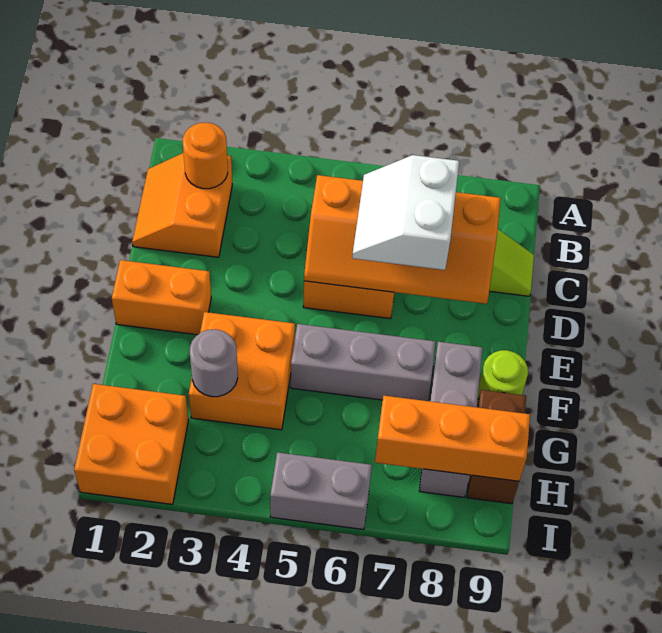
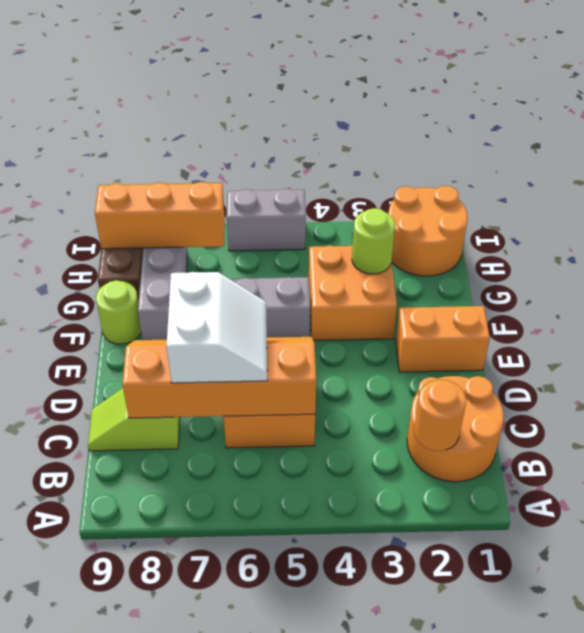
orange 2x2 slope [132,153,232,257] -> orange 2x2 round brick [407,376,504,482]
grey 1x1 round brick [190,329,238,397] -> lime 1x1 round brick [352,208,395,274]
orange 2x2 brick [74,384,189,504] -> orange 2x2 round brick [388,186,468,276]

